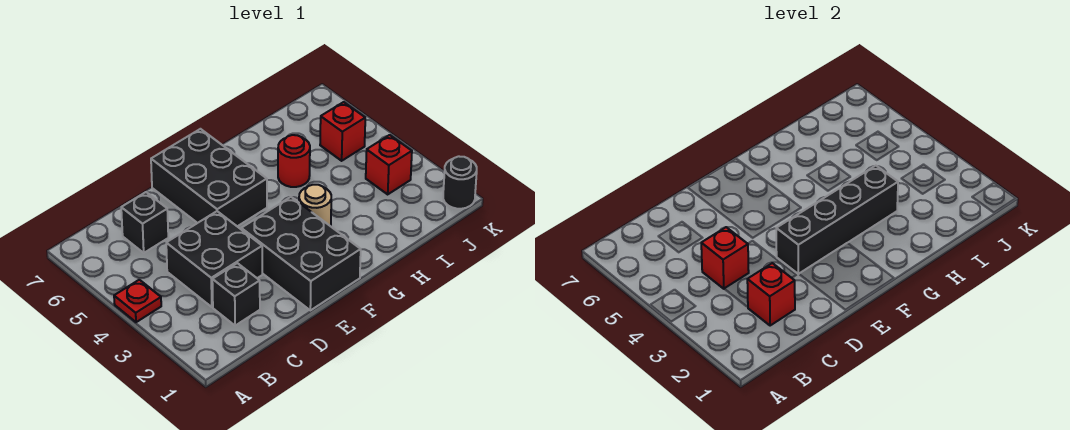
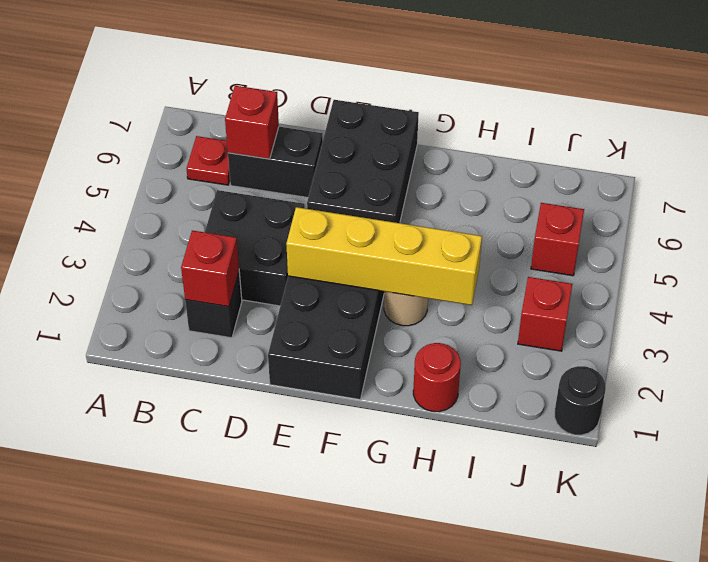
red 1x1 plate [114,280,161,322] -> red 1x1 plate moved to [187,136,230,185]
red 1x1 brick [701,227,749,289] -> red 1x1 brick moved to [225,86,279,159]
black 1x1 brick [121,192,168,253] -> black 1x2 brick [228,127,323,197]
black 1x4 brick [776,166,898,274] -> yellow 1x4 brick [286,207,482,305]
red 1x1 round brick [278,135,310,187] -> red 1x1 round brick moved to [413,343,461,412]

